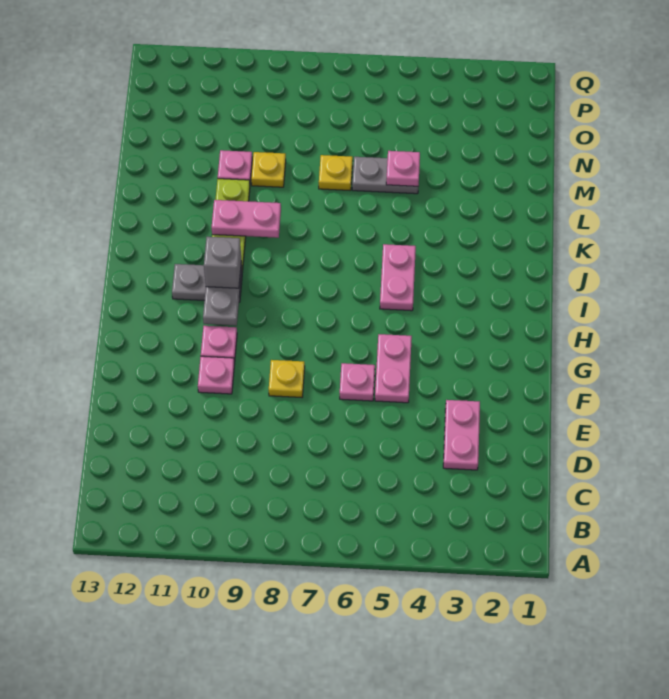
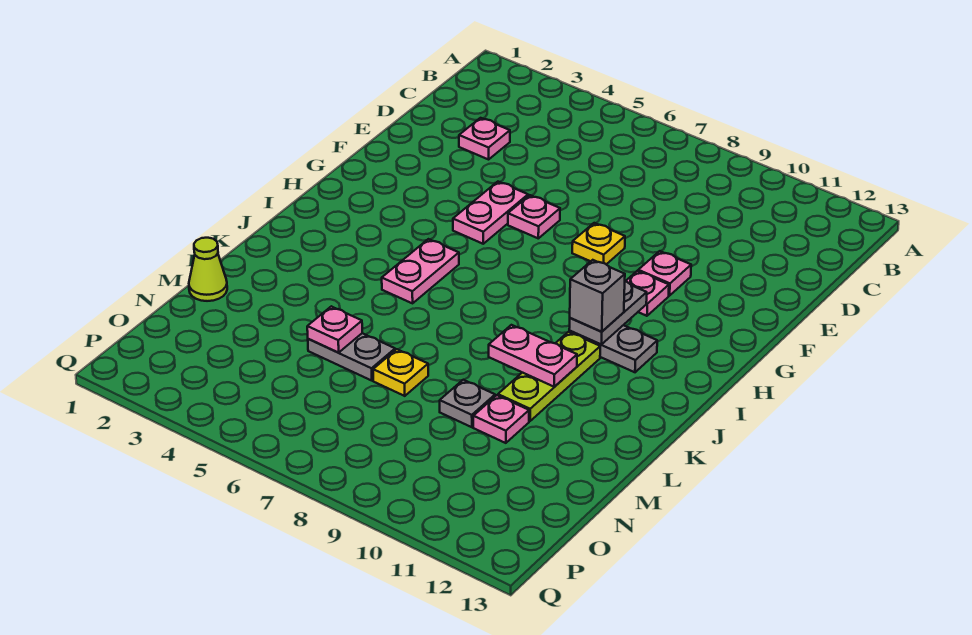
pink 1x2 plate [443,400,480,470] -> pink 1x1 plate [459,118,510,159]
none -> lime 1x1 cone [189,238,227,301]
yellow 1x1 plate [251,152,286,187] -> grey 1x1 plate [440,380,495,427]

